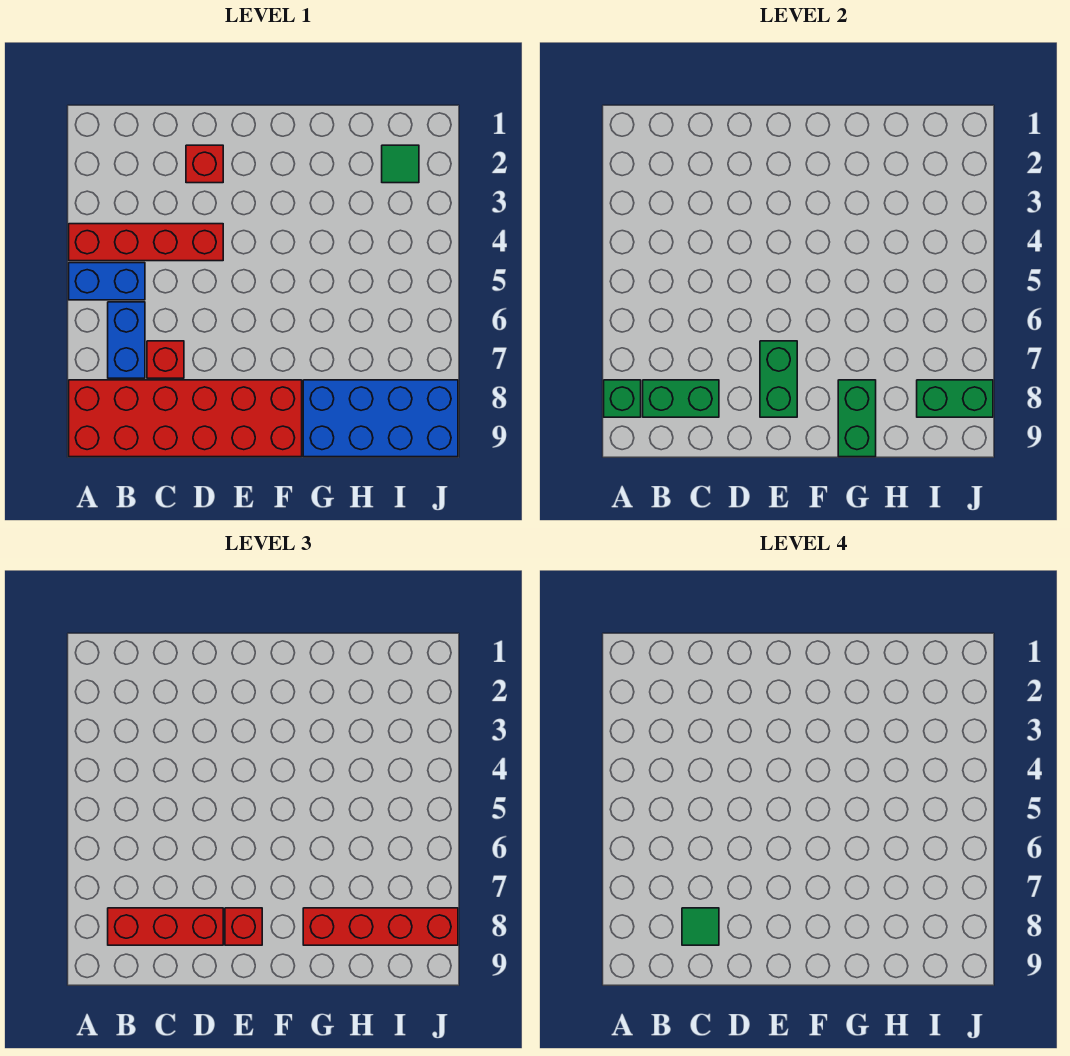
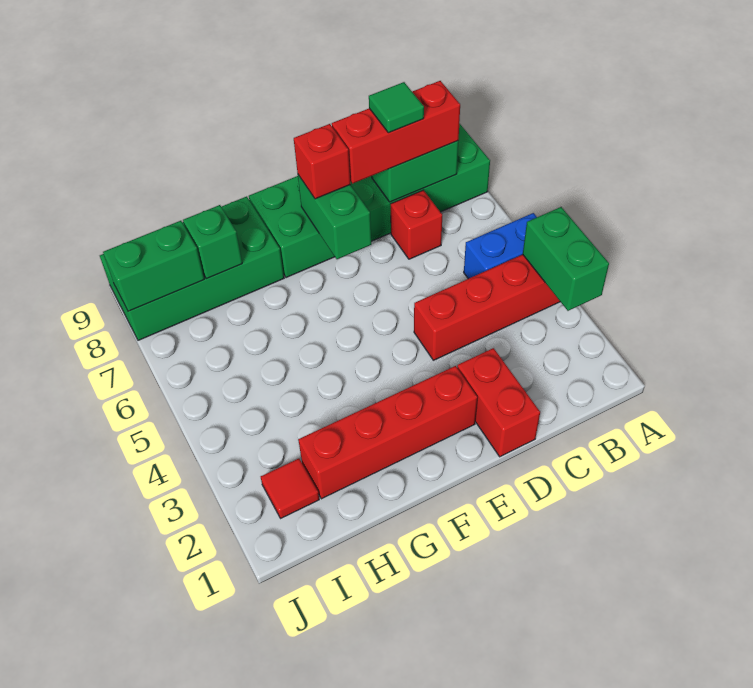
red 2x6 brick [69,380,302,457] -> green 2x6 brick [249,123,490,278]
green 1x1 brick [604,380,641,417] -> green 1x1 brick moved to [183,205,242,279]
blue 1x2 brick [108,302,145,378] -> none
red 1x1 brick [186,145,223,183] -> red 1x2 brick [457,348,540,457]
blue 2x4 brick [303,380,458,457] -> green 2x4 brick [100,196,284,340]
green 1x2 brick [838,380,876,457] -> green 1x2 brick moved to [523,207,609,311]
red 1x4 brick [303,908,458,945] -> red 1x4 brick moved to [298,366,477,499]
green 1x1 tile [382,145,419,183] -> red 1x1 tile [261,459,319,518]

